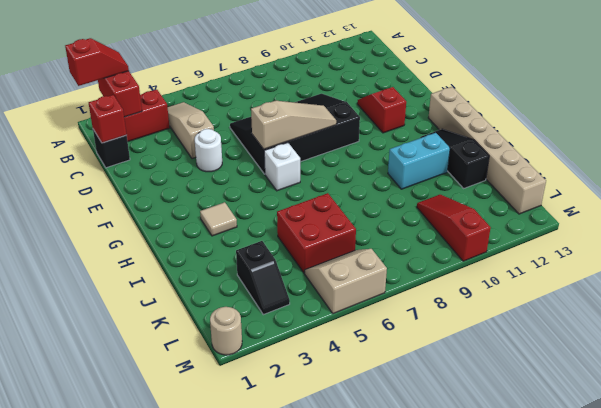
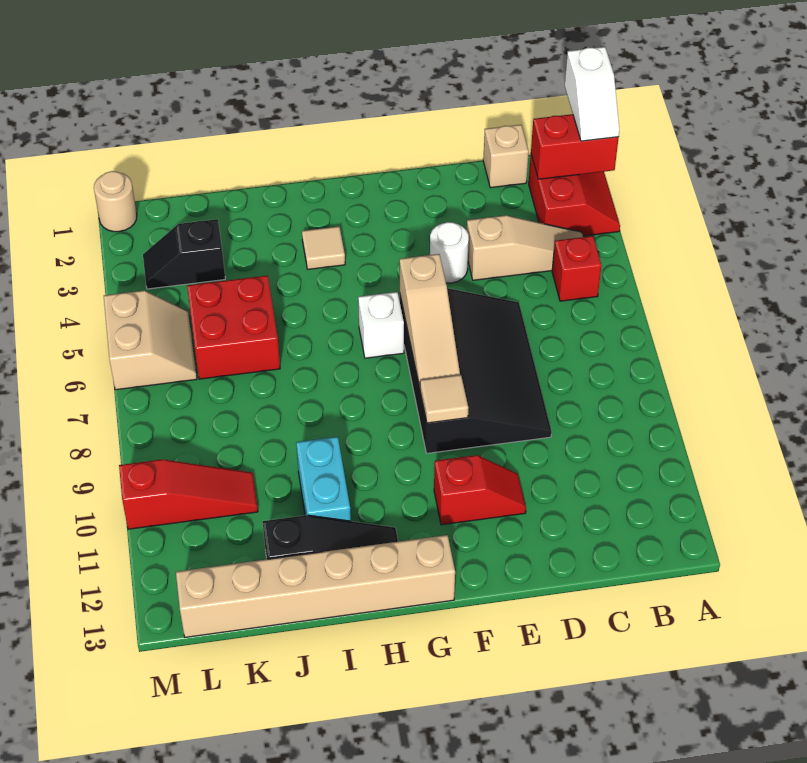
red 1x2 slope [65,38,129,86] -> white 1x2 slope [565,47,619,141]
black 1x1 brick [93,130,130,168] -> tan 1x1 brick [483,125,529,188]
red 1x1 brick [89,95,127,143] -> red 1x1 brick moved to [552,236,602,301]
none -> tan 1x1 tile [420,375,468,423]

